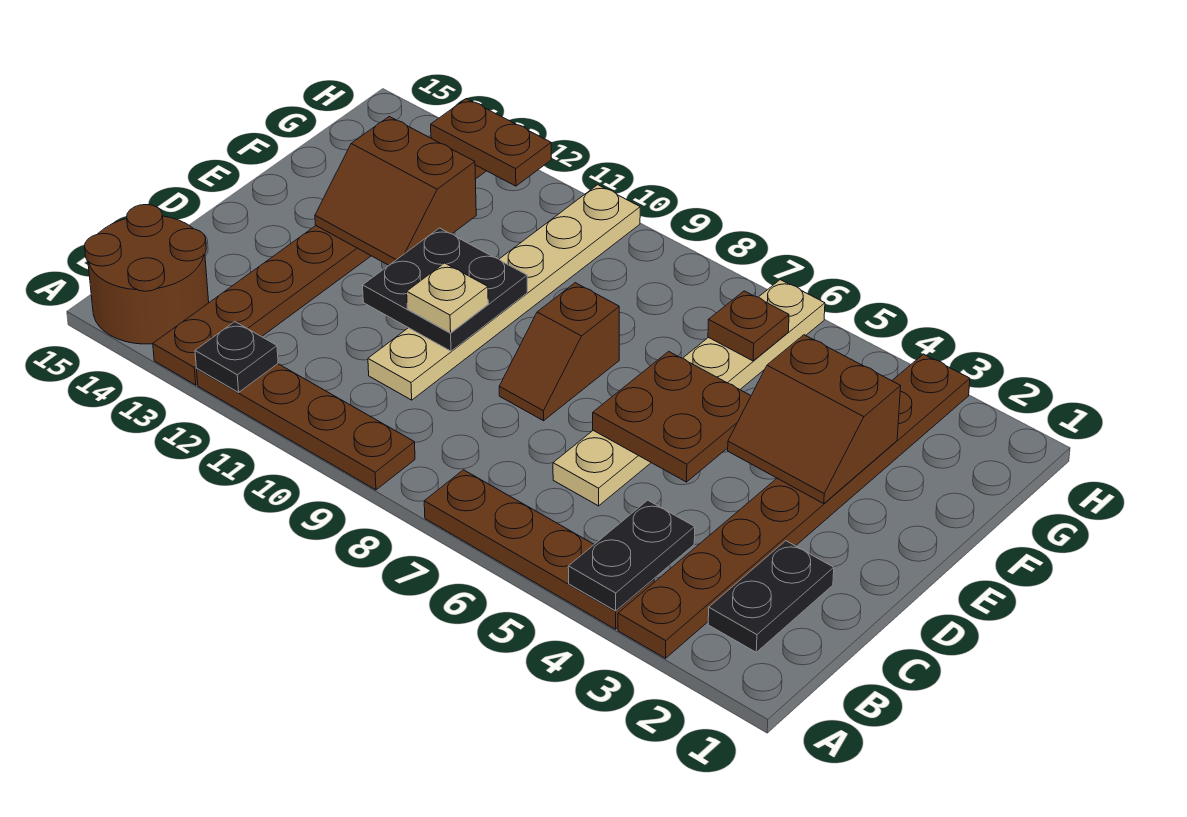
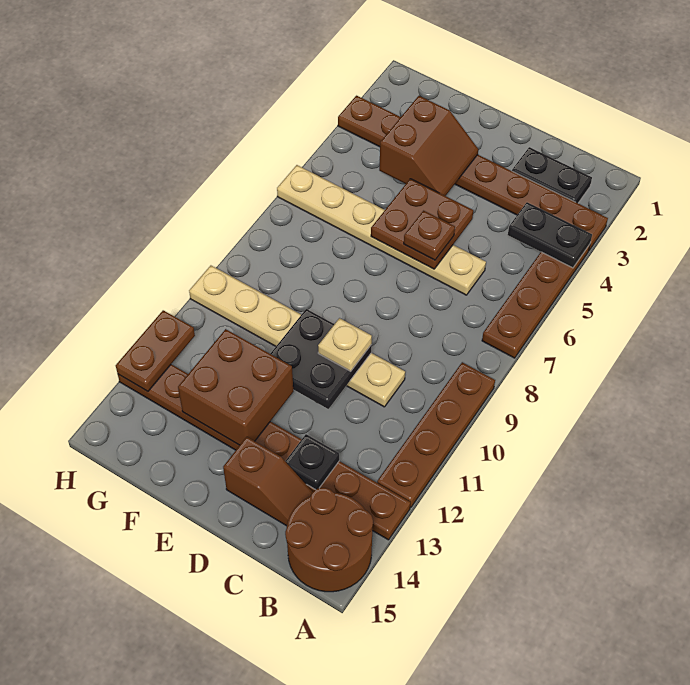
black 1x1 plate [195,322,278,392] -> black 1x1 plate moved to [285,434,339,490]
brown 1x2 slope [499,283,619,421] -> brown 1x2 slope moved to [223,437,312,526]
brown 2x2 slope [315,117,476,265] -> brown 2x2 brick [178,329,293,445]
brown 1x1 plate [708,291,789,361] -> brown 1x1 plate moved to [404,211,455,260]

